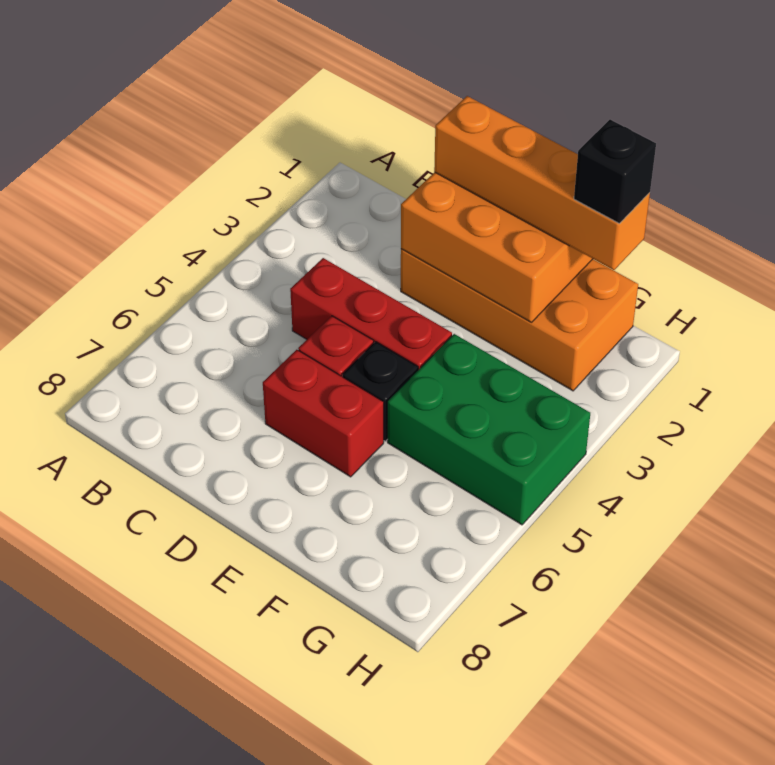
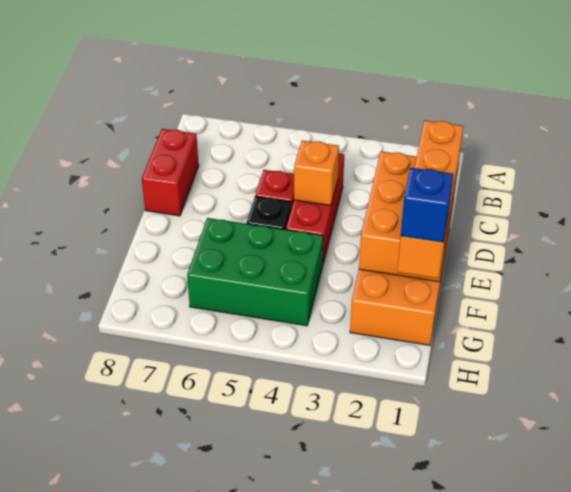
none -> orange 1x1 brick [294,140,339,205]
red 1x2 brick [263,350,384,477] -> red 1x2 brick moved to [142,129,199,216]
green 2x3 brick [387,334,590,525] -> green 2x3 brick turned to [187,218,323,326]
black 1x1 brick [574,120,656,224] -> blue 1x1 brick [401,168,454,242]

